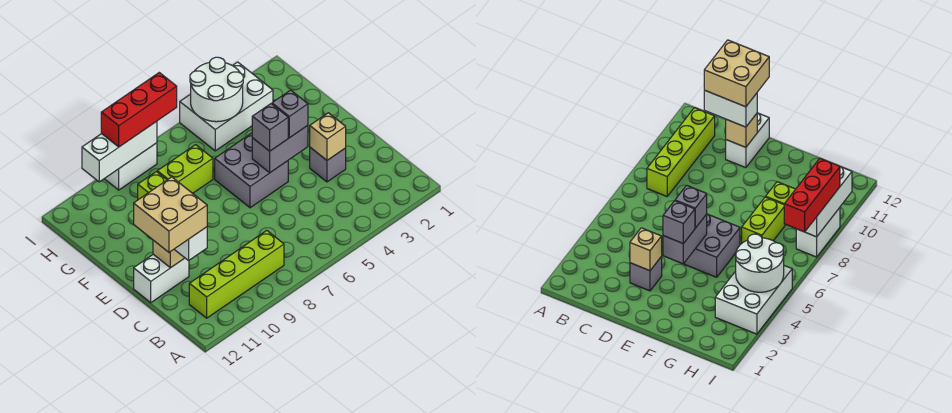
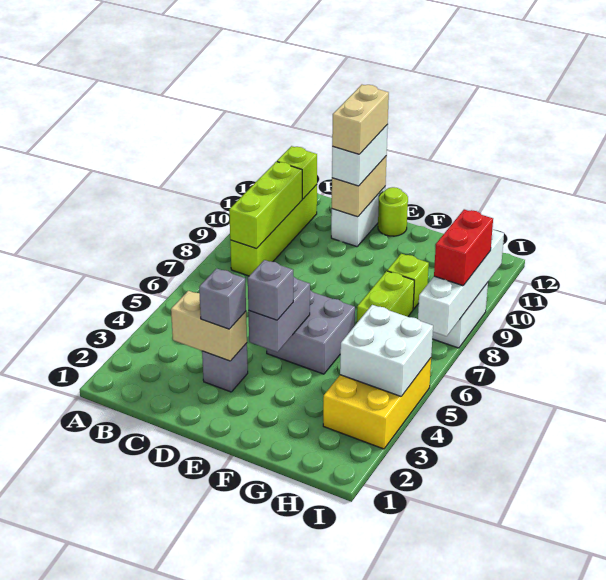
none -> lime 1x3 brick [229,162,302,249]
none -> lime 1x1 brick [277,146,317,199]
white 1x2 brick [174,227,207,260] -> white 1x2 brick turned to [332,125,388,186]
tan 2x2 brick [134,177,207,252] -> tan 1x2 brick [332,85,389,154]
tan 1x1 brick [310,113,346,160] -> tan 1x2 brick [171,291,247,361]
tan 1x1 brick [153,240,184,268] -> tan 1x2 brick [332,156,387,217]
grey 1x1 brick [252,104,288,151] -> grey 1x1 brick moved to [199,268,246,329]
none -> lime 1x1 round brick [378,187,408,236]
white 2x3 brick [180,62,273,151] -> yellow 2x3 brick [323,358,431,449]
white 2x2 round brick [190,57,243,122] -> white 2x2 brick [340,305,433,396]
red 1x3 brick [101,73,177,147] -> red 1x2 brick [434,209,493,286]
white 1x3 brick [82,121,157,182] -> white 1x4 brick [418,229,504,336]

